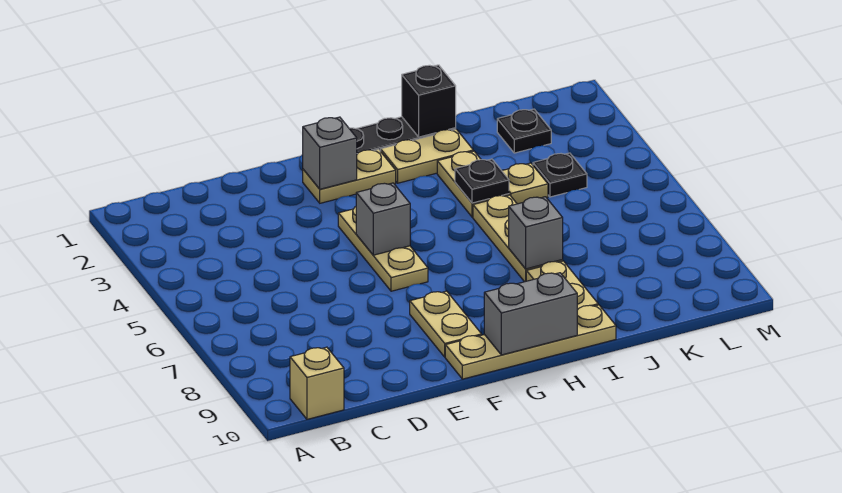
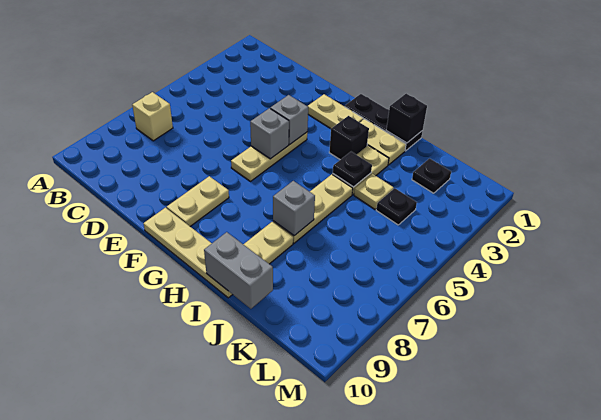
tan 1x1 brick [290,347,344,419] -> tan 1x1 brick moved to [132,92,173,141]
grey 1x1 brick [303,117,357,189] -> grey 1x1 brick moved to [270,95,308,145]
grey 1x2 brick [484,273,577,355] -> grey 1x2 brick moved to [204,232,273,309]
none -> black 1x1 brick [329,116,369,160]

